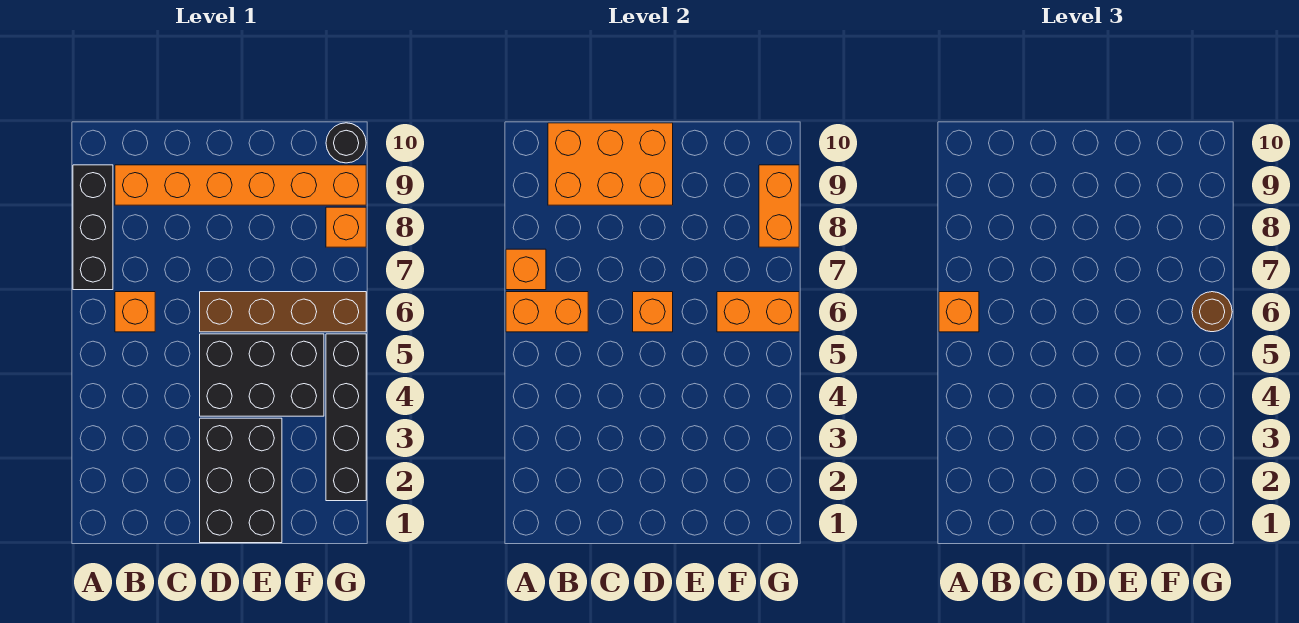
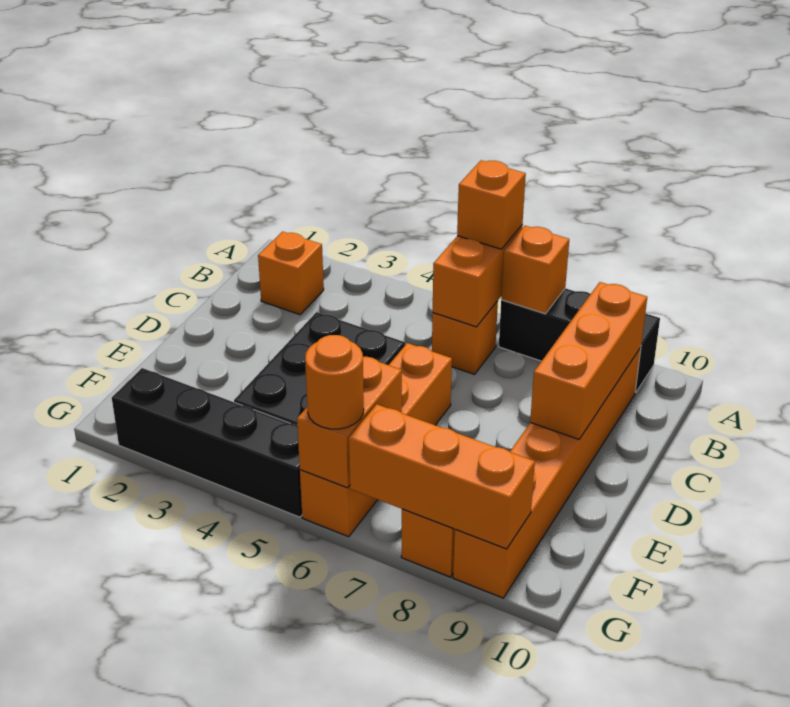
orange 2x3 brick [548,123,673,205] -> orange 1x3 brick [530,282,647,439]
black 2x3 brick [200,418,282,543] -> none
brown 1x4 brick [200,292,366,332] -> orange 1x4 brick [300,343,452,537]
orange 1x1 brick [633,292,673,332] -> orange 1x1 brick moved to [258,232,324,315]
brown 1x1 round brick [1192,292,1232,332] -> orange 1x1 round brick [305,335,364,429]
orange 1x2 brick [759,165,799,247] -> orange 1x3 brick [349,404,535,549]
black 1x1 round brick [326,123,366,163] -> none

